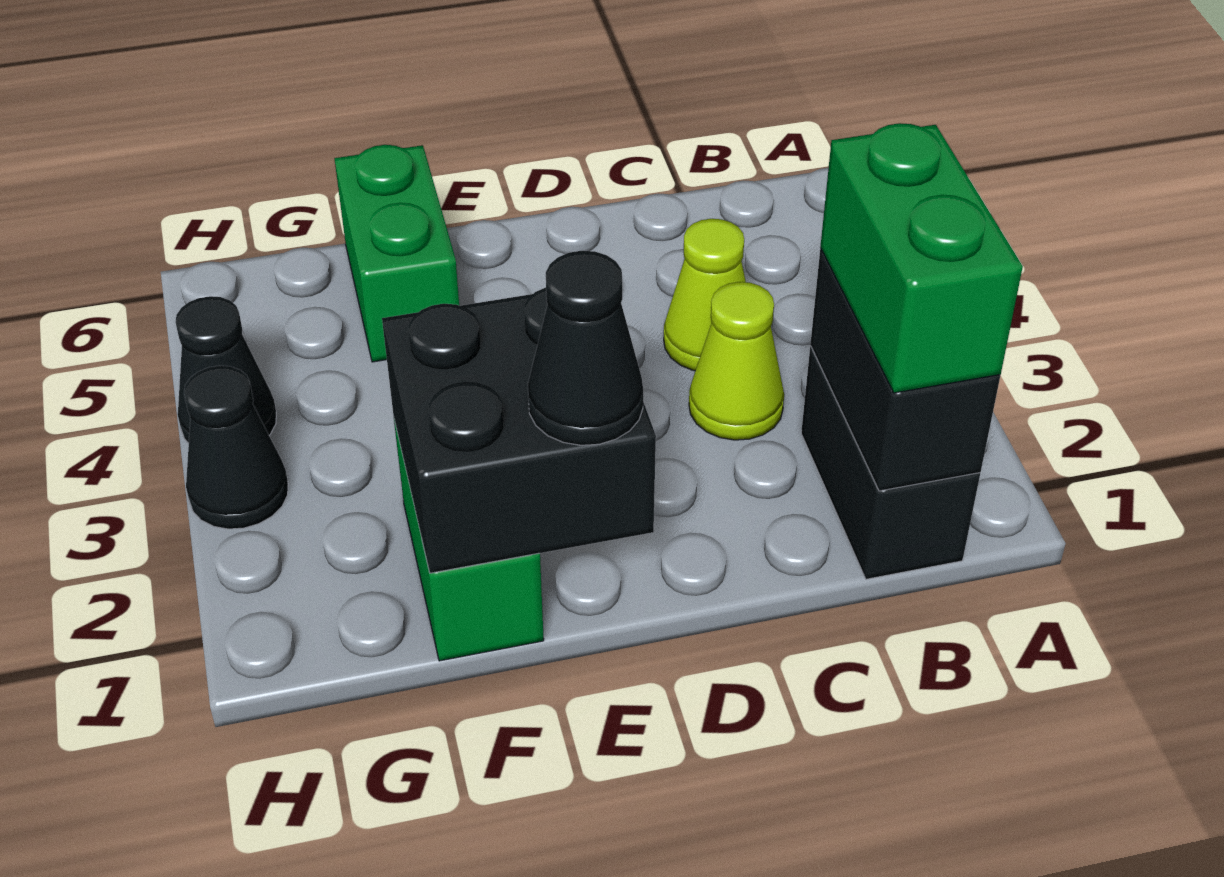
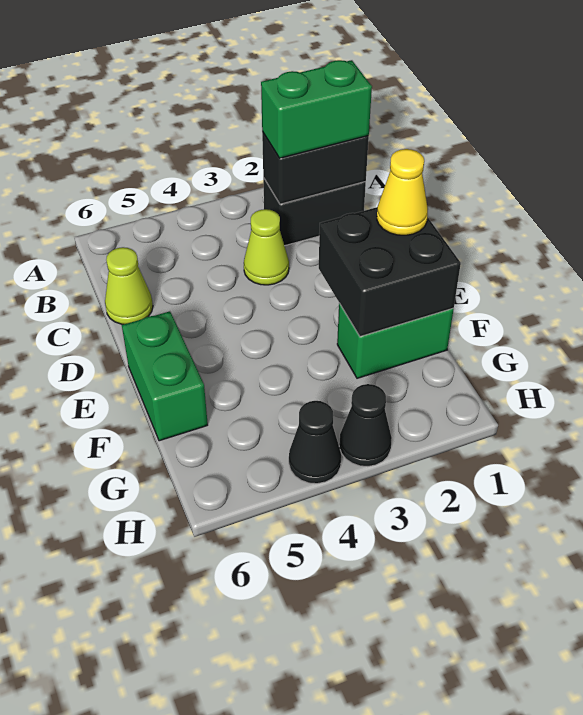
lime 1x1 cone [664,219,746,371] -> lime 1x1 cone moved to [105,247,153,324]
black 1x1 cone [528,251,643,445] -> yellow 1x1 cone [377,149,428,235]
green 1x2 brick [334,145,459,362] -> green 1x2 brick turned to [122,311,208,441]

